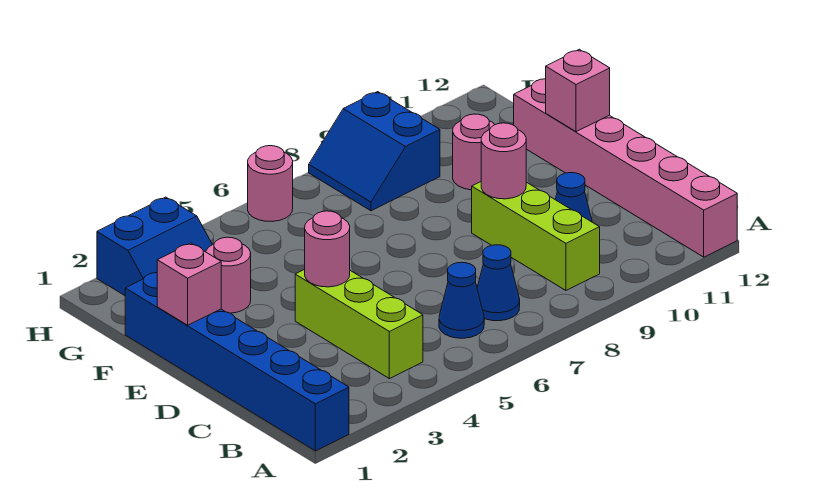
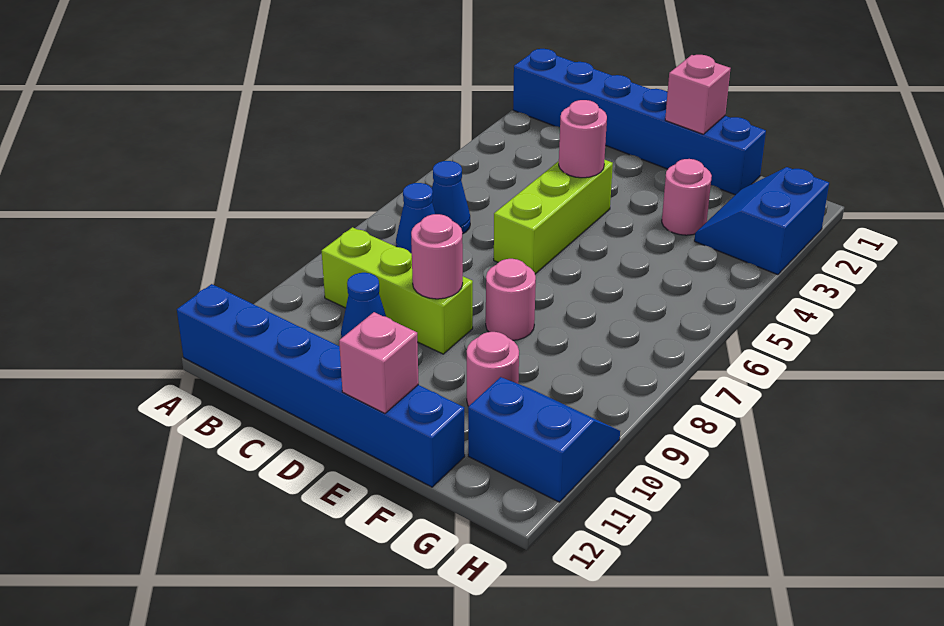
pink 1x6 brick [514,79,737,257] -> blue 1x6 brick [177,284,465,487]
lime 1x3 brick [295,269,423,379] -> lime 1x3 brick turned to [494,160,613,274]
blue 2x2 slope [309,92,440,211] -> blue 2x2 slope moved to [468,377,620,502]
pink 1x1 round brick [248,146,293,221] -> pink 1x1 round brick moved to [486,259,536,340]

